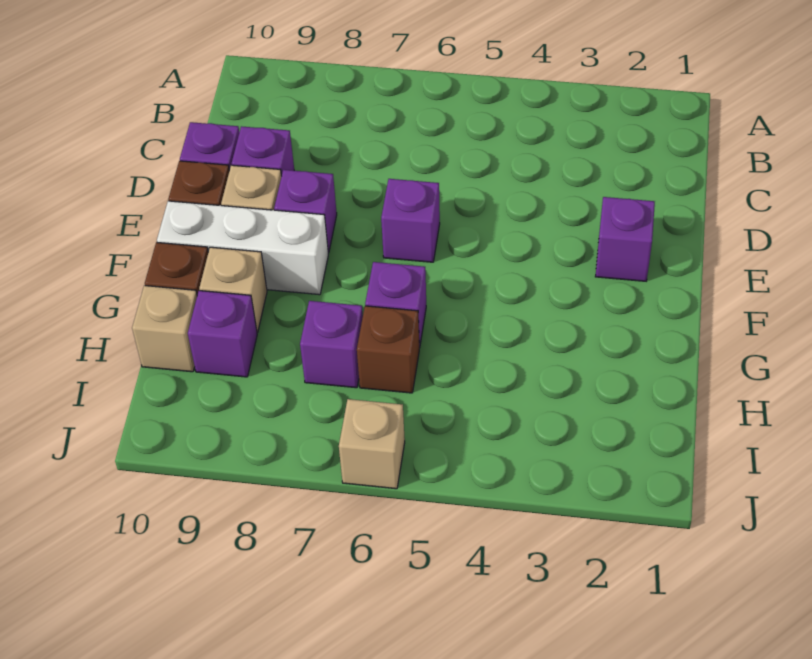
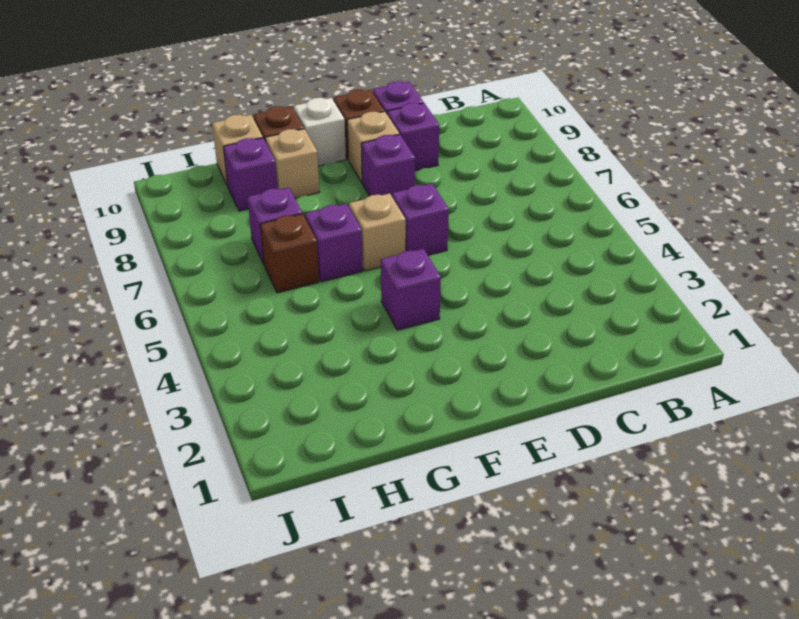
purple 1x1 brick [595,197,655,281] -> purple 1x1 brick moved to [381,249,441,330]
white 1x3 brick [157,201,328,295] -> white 1x1 brick [294,98,346,166]
tan 1x1 brick [339,399,405,489] -> tan 1x1 brick moved to [349,193,406,271]

